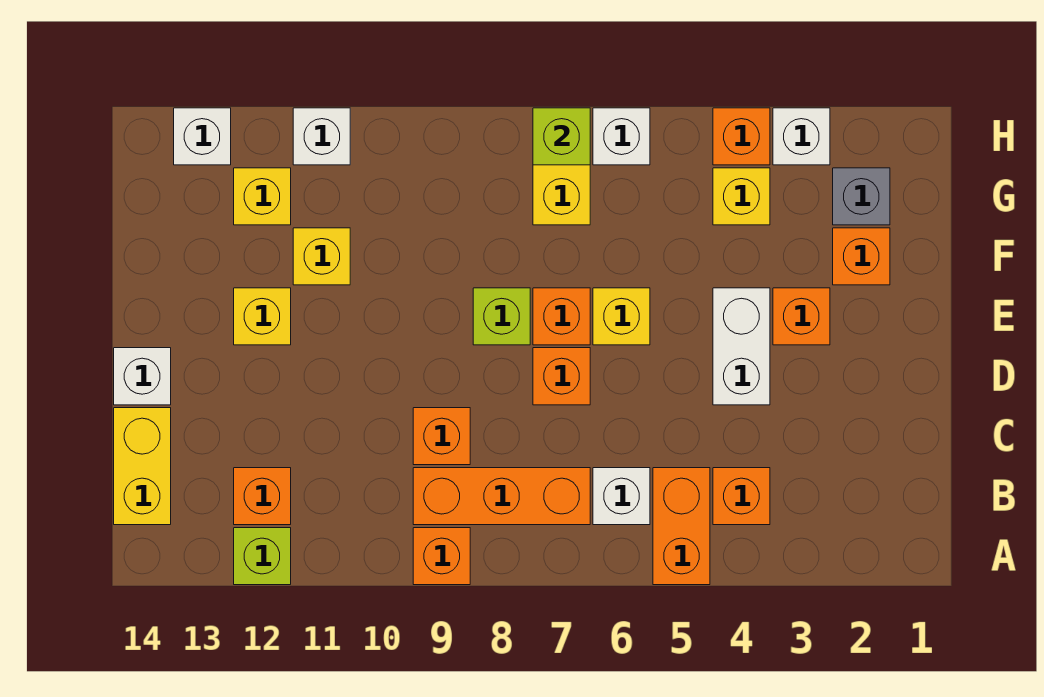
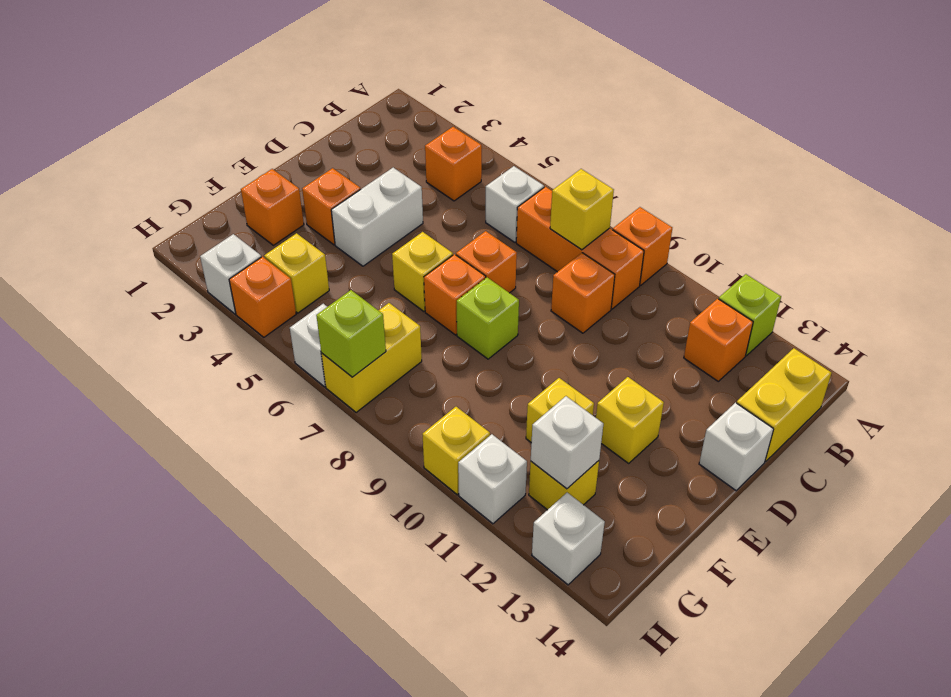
orange 1x2 brick [653,468,710,585] -> none
none -> yellow 1x1 brick [550,169,614,250]
grey 1x1 brick [833,168,890,225] -> none
none -> white 1x1 brick [531,396,603,489]
none -> yellow 1x1 brick [422,407,490,495]

